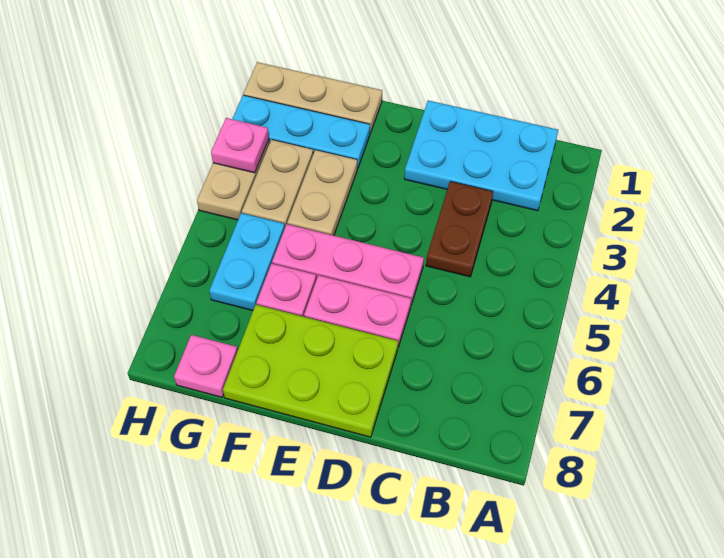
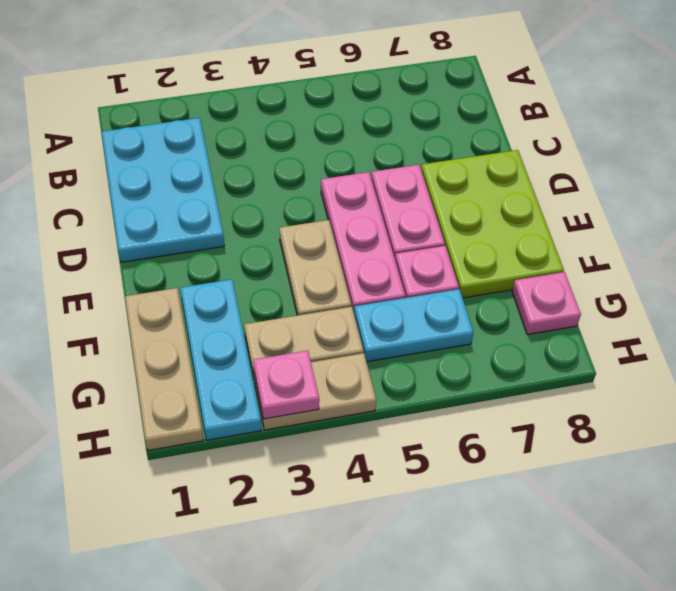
brown 1x2 plate [426,181,493,277] -> none
tan 1x2 plate [287,150,357,235] -> tan 1x2 plate turned to [279,220,351,315]

